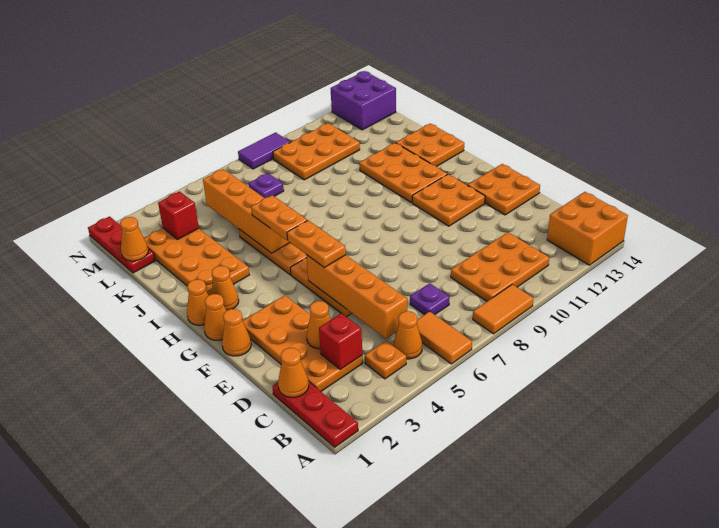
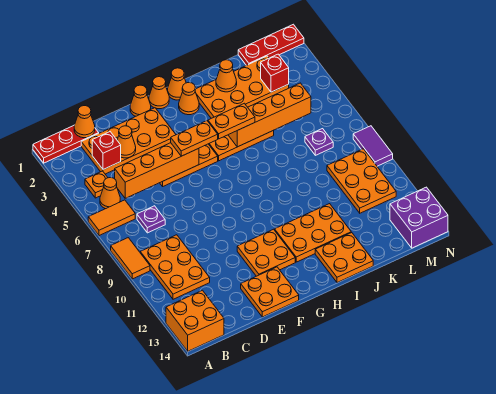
orange 1x1 cone [120,217,148,261] -> orange 1x1 cone moved to [216,60,237,92]

